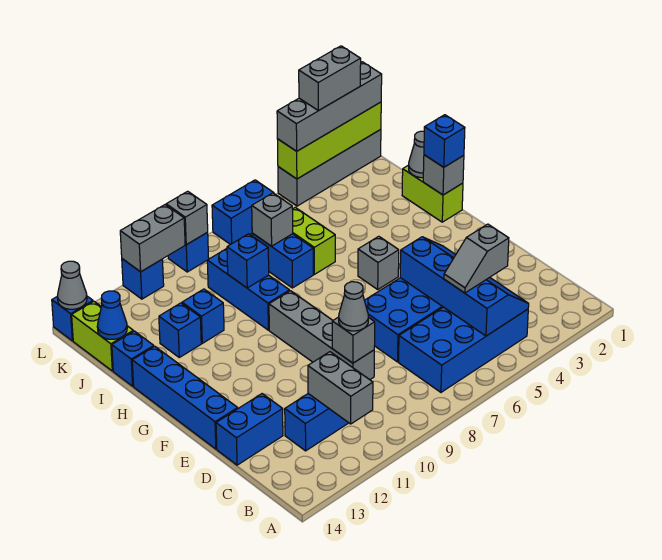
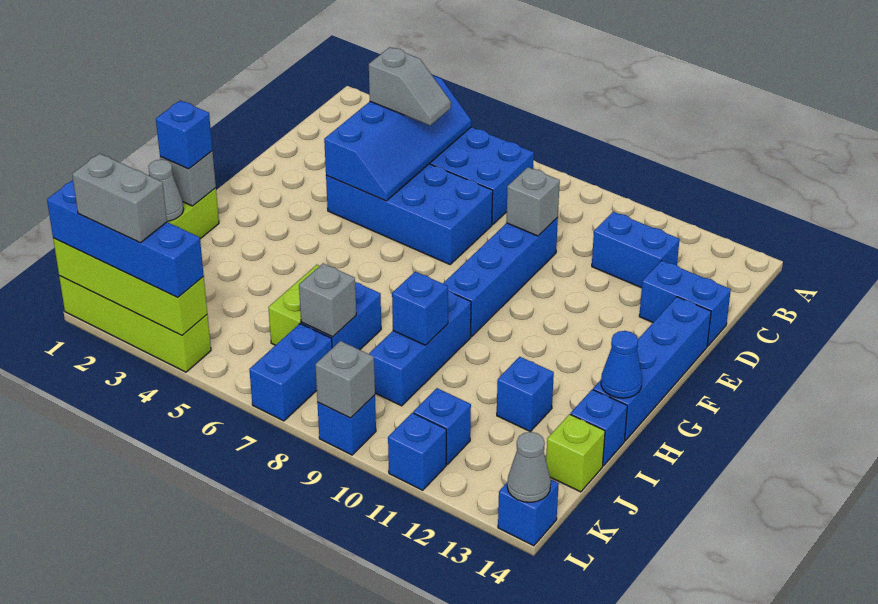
blue 2x4 slope [400,237,529,336] -> blue 2x4 slope turned to [324,75,471,201]
grey 1x2 brick [308,352,373,424] -> none
grey 1x4 brick [269,291,374,380] -> blue 1x4 brick [443,217,558,337]
grey 1x1 cone [339,282,368,331] -> none
grey 1x1 brick [358,236,399,289] -> none
blue 1x1 brick [182,289,224,343] -> blue 1x1 brick moved to [413,388,471,464]
lime 1x2 brick [72,301,133,371] -> lime 1x1 brick [546,414,605,492]
blue 1x1 cone [97,291,127,339] -> blue 1x1 cone moved to [601,331,642,398]
grey 1x4 brick [278,130,381,206] -> lime 1x4 brick [59,276,211,372]
grey 1x4 brick [277,62,382,151] -> blue 1x4 brick [47,180,204,298]
blue 1x2 brick [212,180,274,245] -> blue 1x2 brick turned to [249,324,332,421]
grey 1x2 brick [120,205,185,272] -> none

